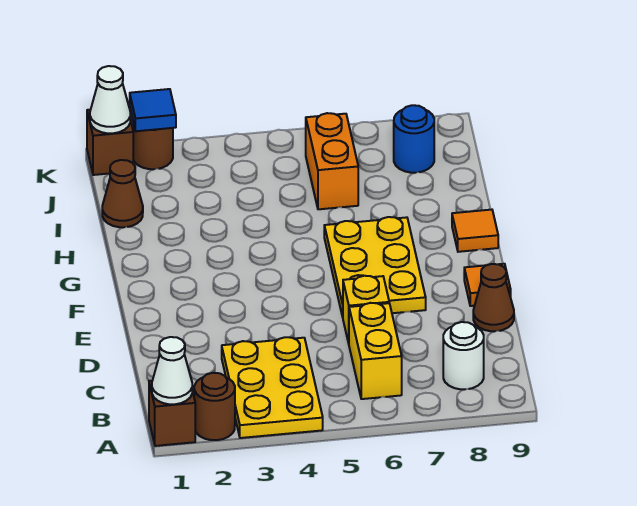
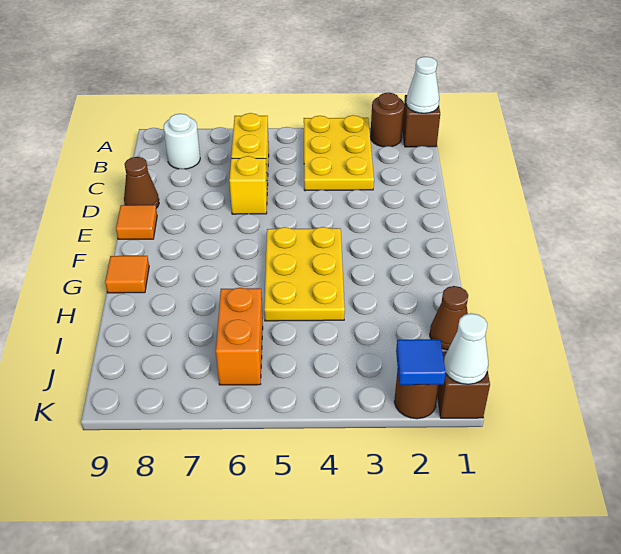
yellow 2x3 plate [324,217,426,317] -> yellow 2x3 plate moved to [264,227,345,321]
blue 1x1 round brick [394,105,434,173] -> none

